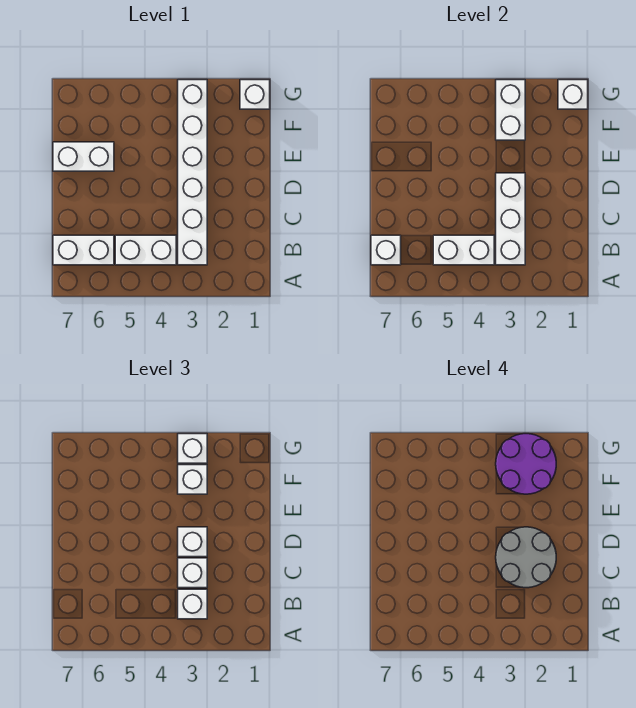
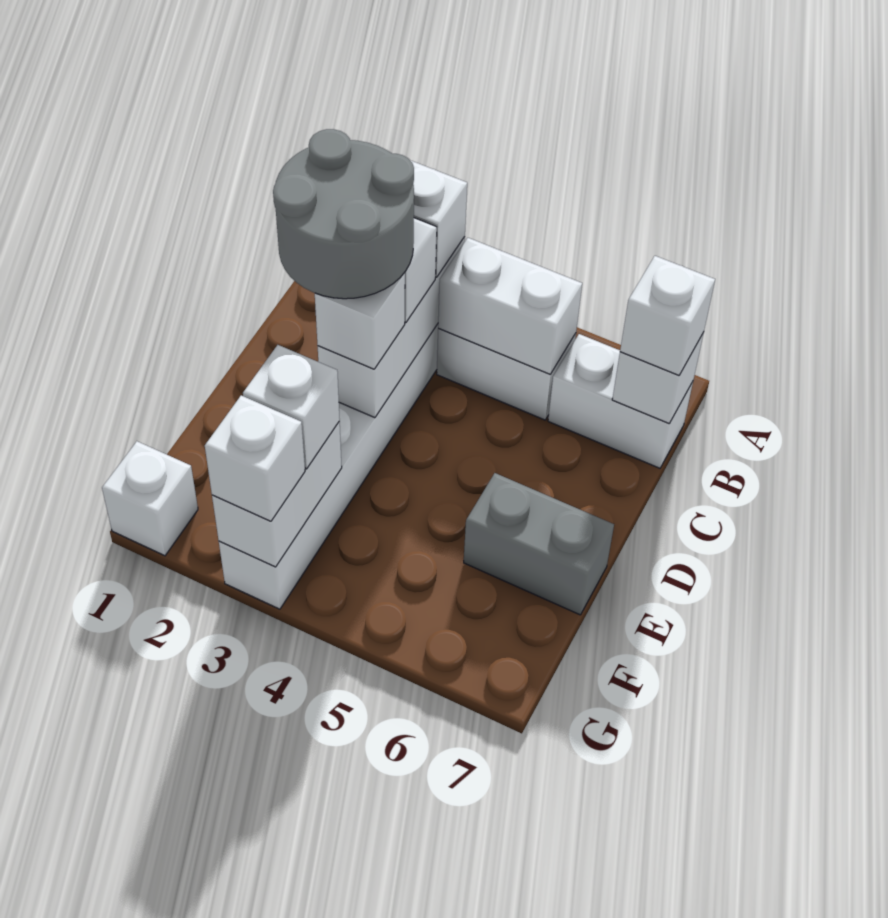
white 1x2 brick [53,142,114,171] -> grey 1x2 brick [464,473,614,615]
purple 2x2 round brick [496,434,556,494] -> none
white 1x1 brick [558,80,588,109] -> white 1x1 brick moved to [620,256,715,375]

